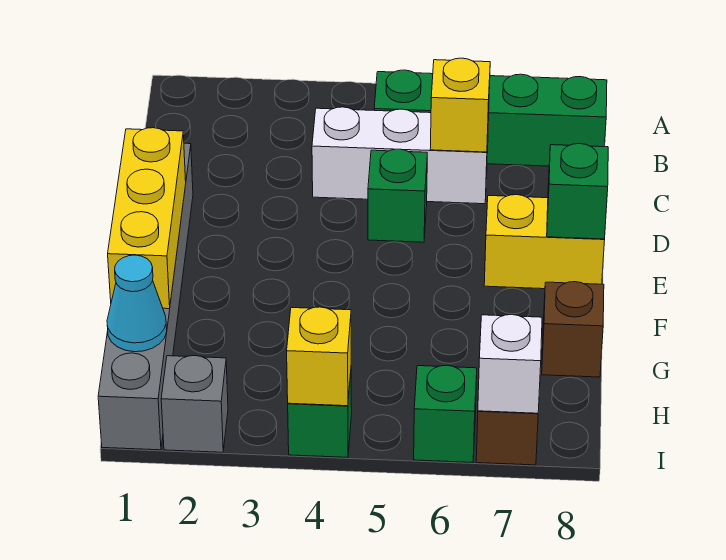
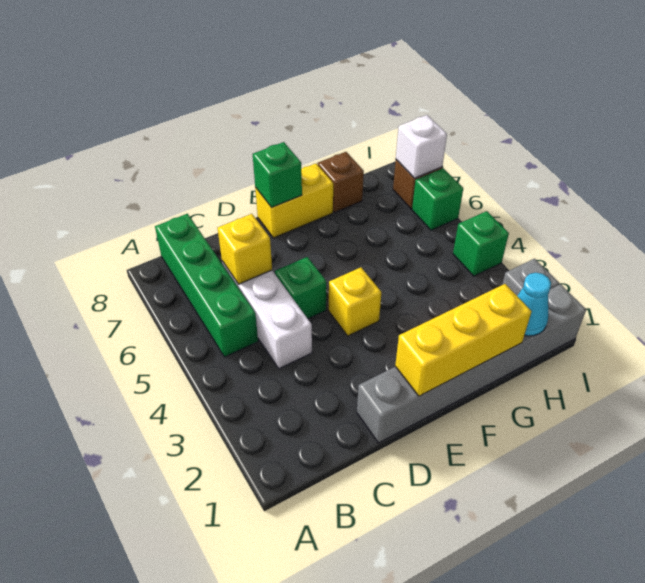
yellow 1x2 brick [484,195,605,289] -> yellow 1x2 brick turned to [255,164,333,238]
yellow 1x1 brick [287,307,351,406] -> yellow 1x1 brick moved to [329,267,381,336]

